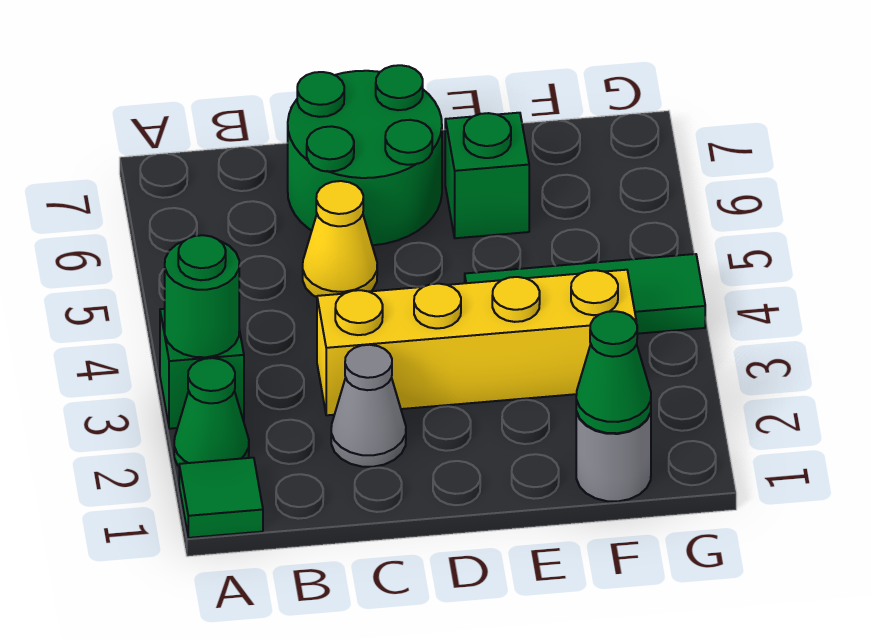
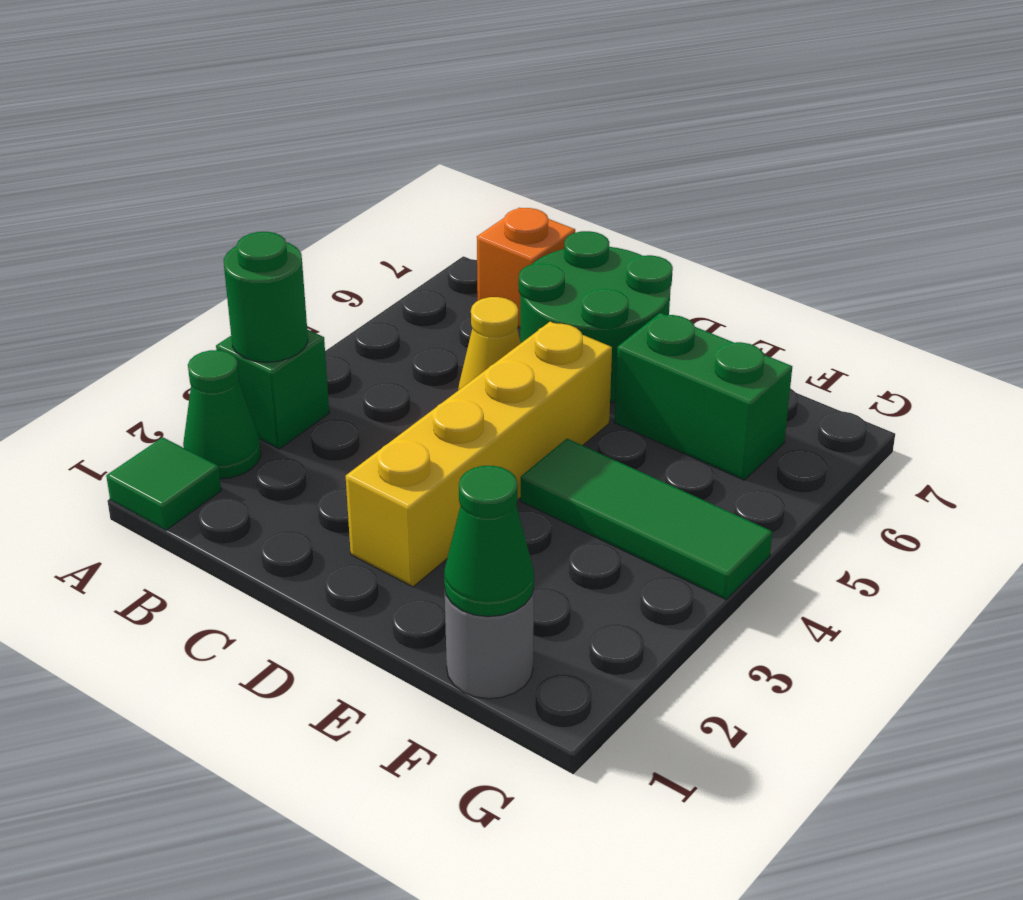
none -> orange 1x1 brick [477,208,575,328]
grey 1x1 cone [331,345,406,467] -> none
yellow 1x4 brick [317,270,636,415] -> yellow 1x4 brick turned to [346,321,612,587]
green 1x1 brick [445,113,529,238] -> green 1x2 brick [614,313,792,480]

